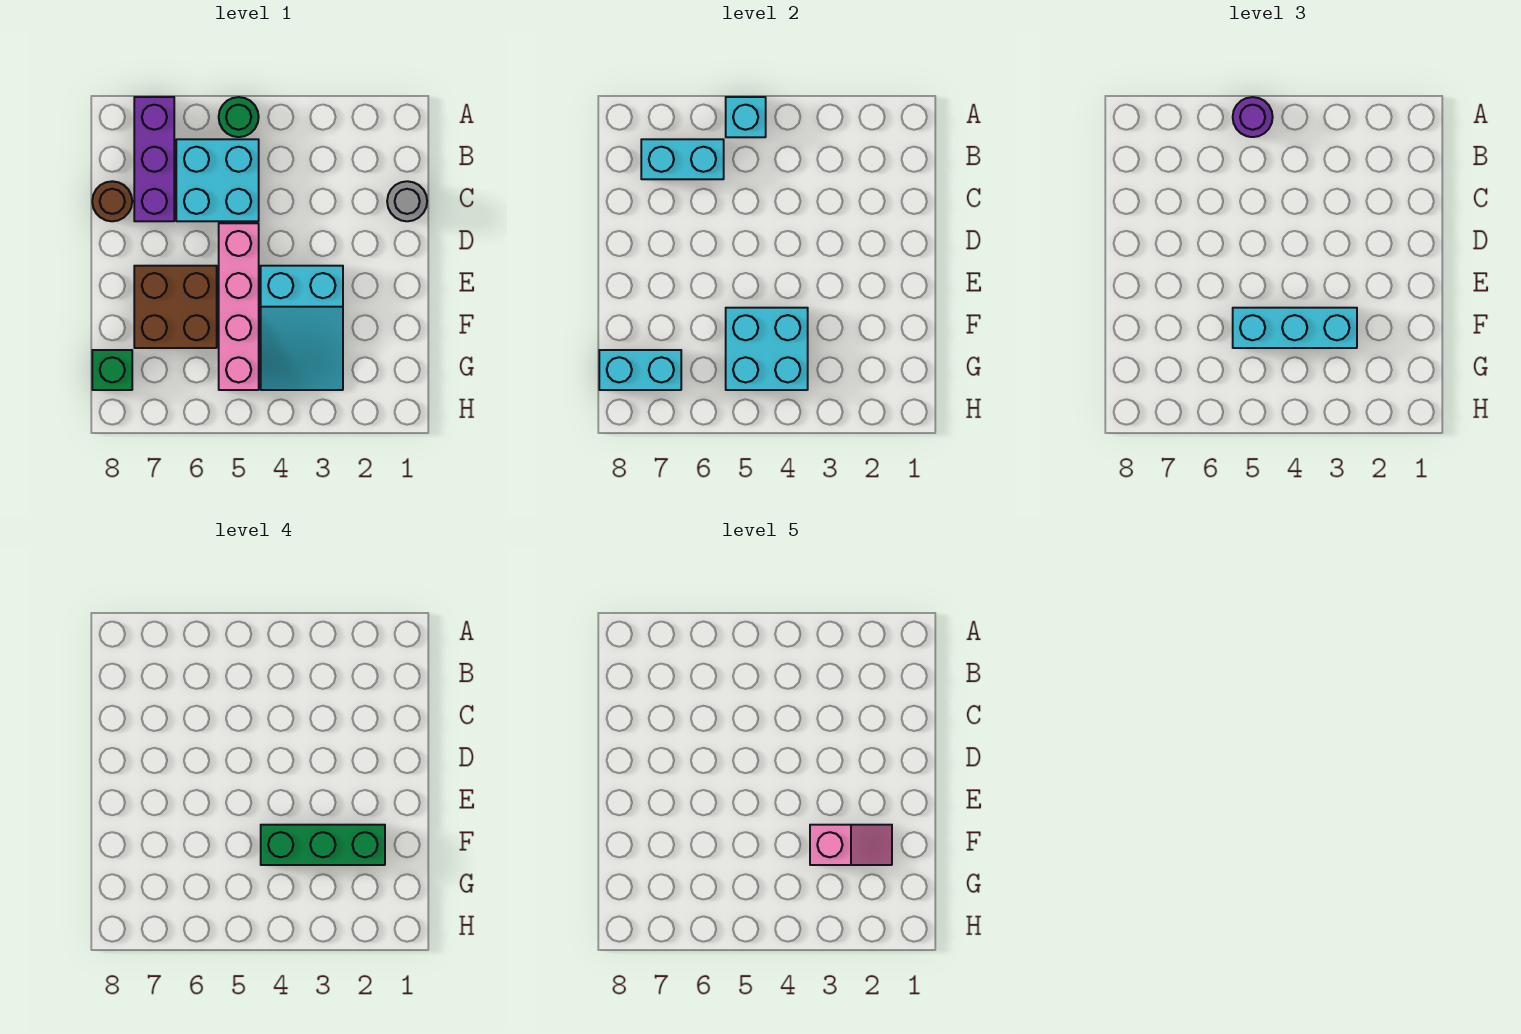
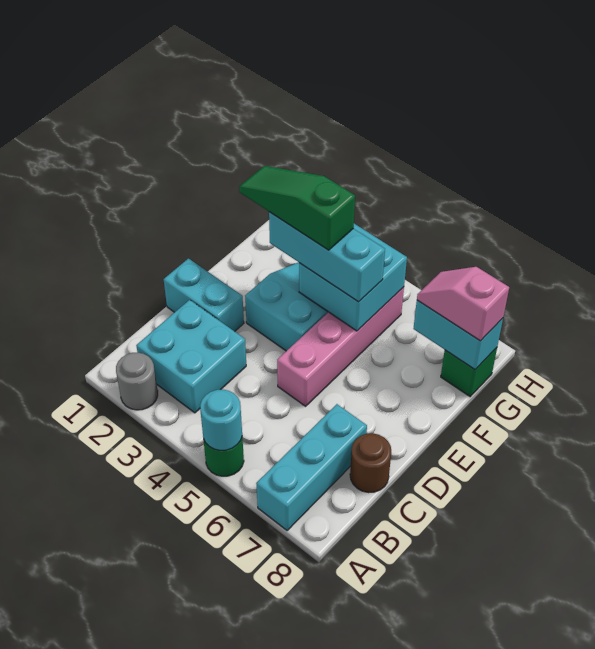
cyan 1x1 brick [726,97,766,137] -> cyan 1x1 round brick [200,390,242,450]
purple 1x1 round brick [1233,97,1273,137] -> none
purple 1x3 brick [134,97,174,221] -> cyan 1x3 brick [256,404,367,530]
cyan 2x2 brick [176,139,259,221] -> cyan 2x2 brick moved to [136,300,246,413]
cyan 1x2 brick [641,139,724,179] -> cyan 1x2 brick moved to [163,259,244,331]
grey 1x1 round brick [387,181,427,221] -> grey 1x1 round brick moved to [116,353,158,410]
brown 2x2 brick [134,266,217,348] -> none
green 1x3 brick [261,825,385,865] -> green 1x3 slope [239,166,355,250]
pink 1x2 slope [810,825,892,865] -> pink 1x2 slope moved to [417,267,509,341]

